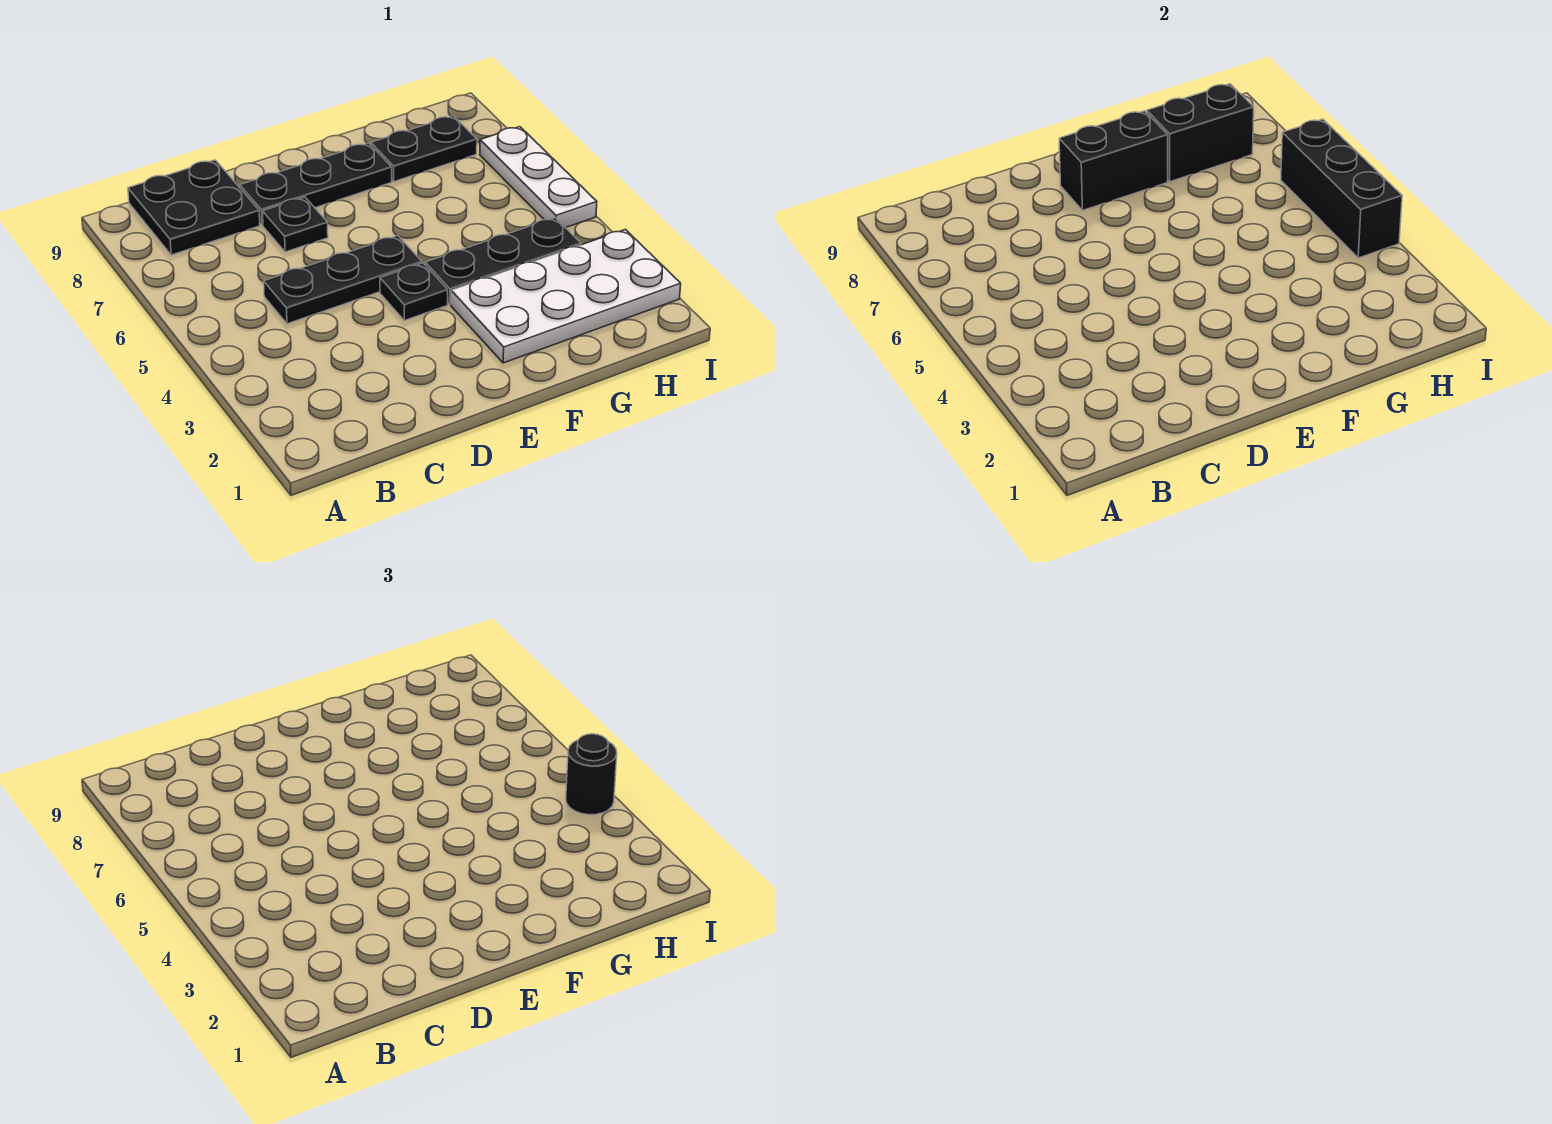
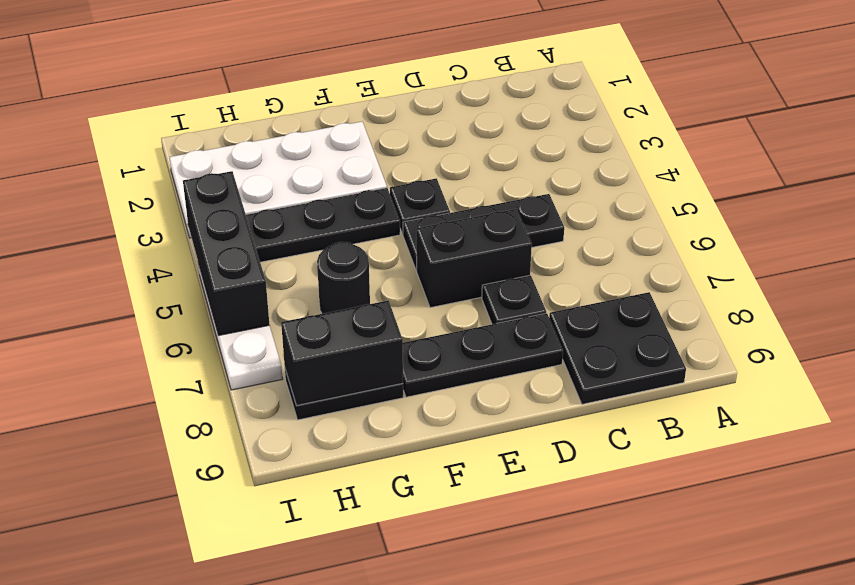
black 1x2 brick [1059,111,1168,210] -> black 1x2 brick moved to [416,209,532,308]
black 1x1 round brick [566,734,617,815] -> black 1x1 round brick moved to [317,242,370,314]

